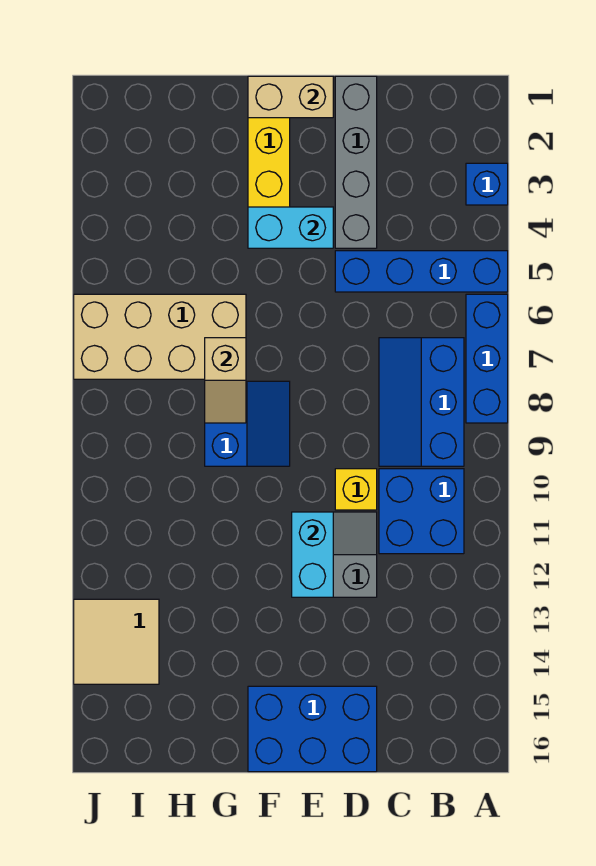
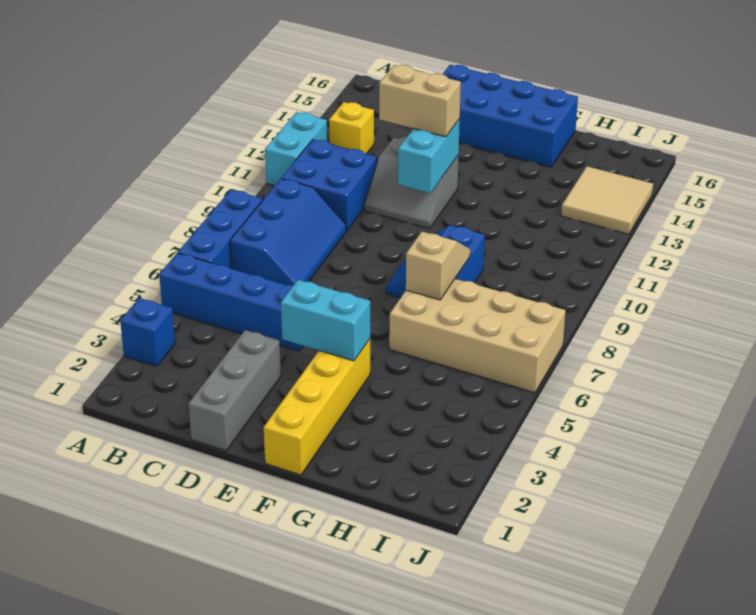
none -> cyan 1x2 brick [265,112,327,186]
grey 1x4 brick [335,76,377,248] -> grey 1x3 brick [188,330,281,451]
yellow 1x1 brick [335,469,377,510] -> yellow 1x1 brick moved to [329,102,374,154]
blue 2x3 brick [248,686,377,772] -> blue 2x4 brick [443,65,578,167]
tan 1x2 brick [248,76,333,118] -> tan 1x2 brick moved to [379,65,461,137]

